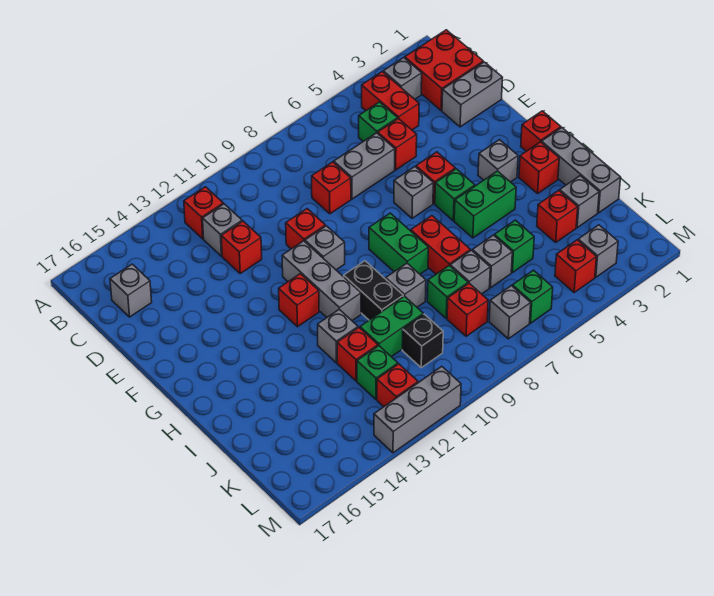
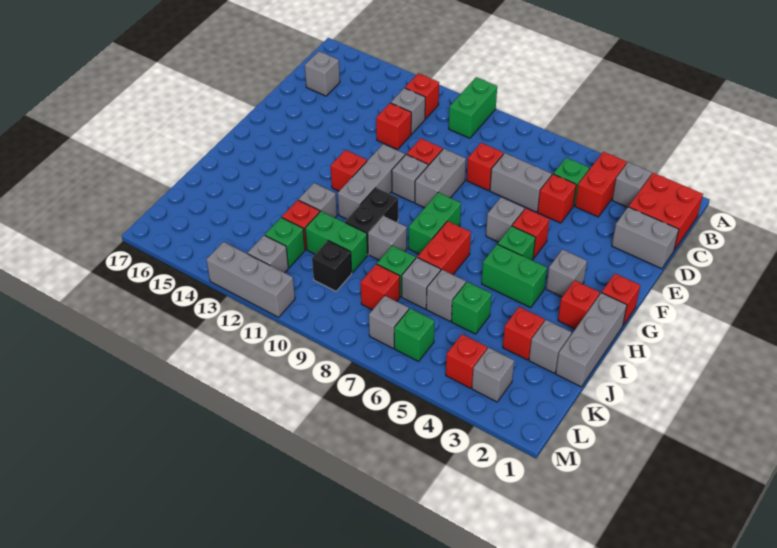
none -> green 1x2 brick [449,77,497,138]
none -> grey 1x2 brick [415,149,466,208]
red 1x1 brick [377,364,418,407] -> grey 1x1 brick [248,235,288,273]

